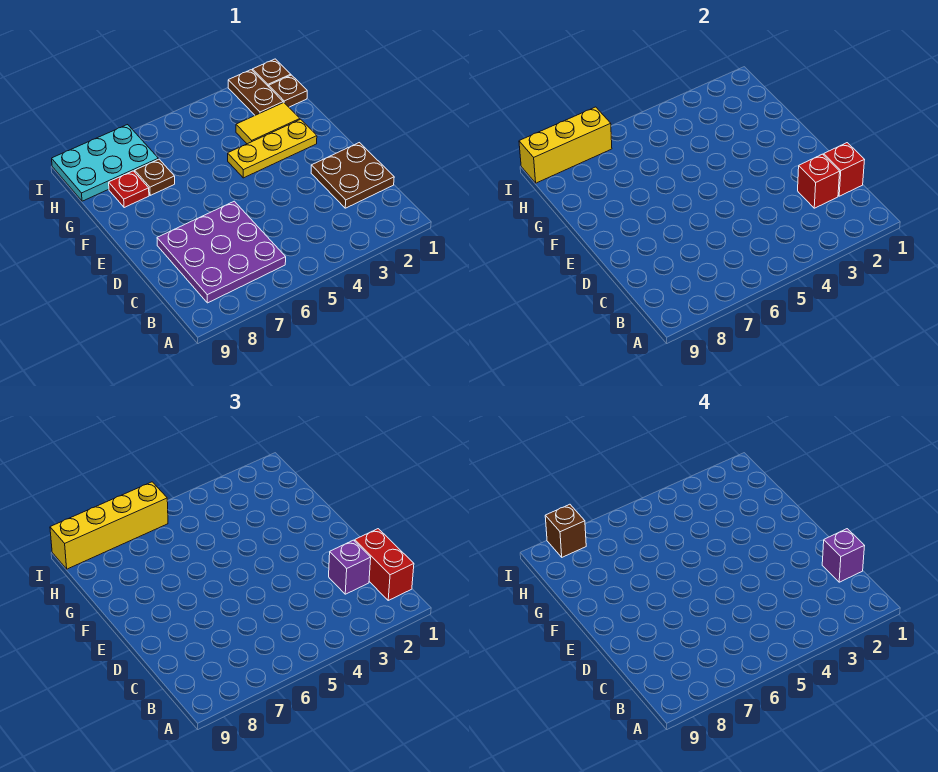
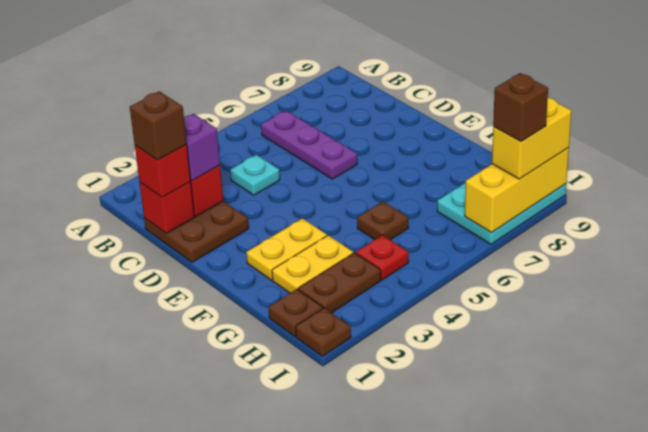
red 1x2 brick [355,529,414,600] -> red 1x1 brick [135,145,191,197]
purple 3x3 plate [157,201,286,303] -> purple 1x3 plate [261,111,357,179]
purple 1x1 brick [822,529,864,582] -> brown 1x1 brick [130,91,187,160]
none -> cyan 1x1 plate [230,155,280,195]
yellow 1x3 plate [228,119,317,178] -> yellow 1x2 plate [246,218,327,280]
yellow 1x2 tile [236,103,300,144] -> yellow 1x2 plate [272,235,353,293]
brown 1x1 plate [135,159,175,195] -> brown 1x1 plate moved to [357,202,408,240]
red 1x1 plate [109,171,149,208] -> red 1x1 plate moved to [356,235,408,280]
brown 1x2 plate [228,70,283,115] -> brown 1x2 plate turned to [298,253,381,313]
yellow 1x4 brick [50,482,168,569] -> yellow 1x2 brick [492,98,571,179]

